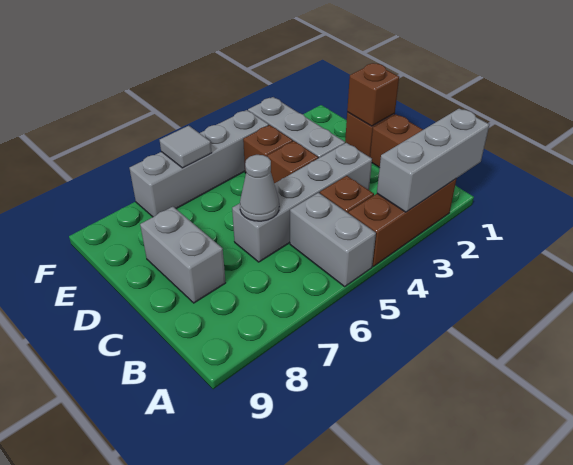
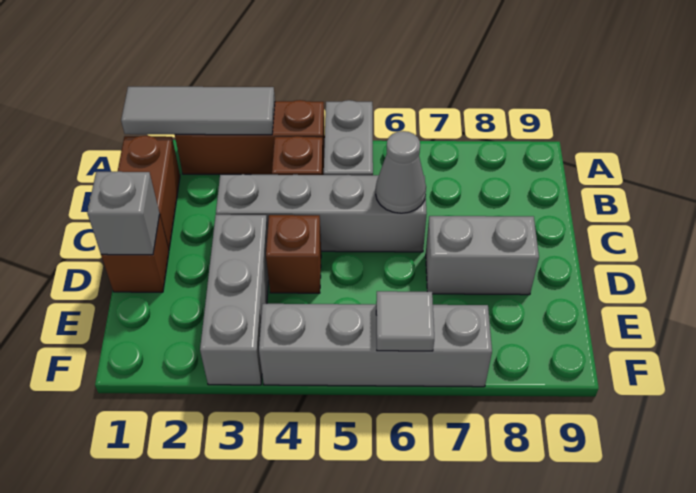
grey 1x3 brick [377,108,489,212] -> grey 1x3 tile [121,87,275,135]
grey 1x2 brick [140,207,226,303] -> grey 1x2 brick turned to [426,216,539,295]
brown 1x1 brick [347,63,399,126] -> grey 1x1 brick [87,171,160,255]
brown 1x1 brick [243,125,293,173] -> none

